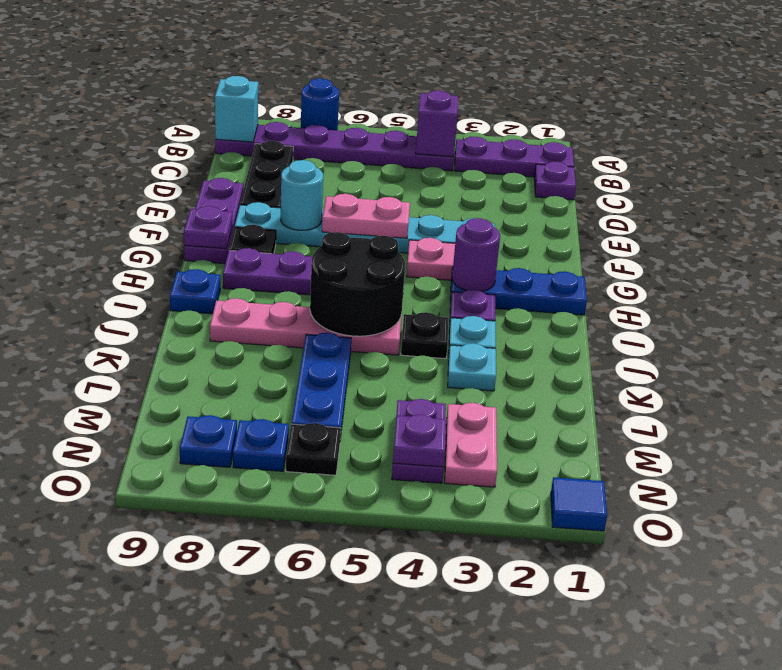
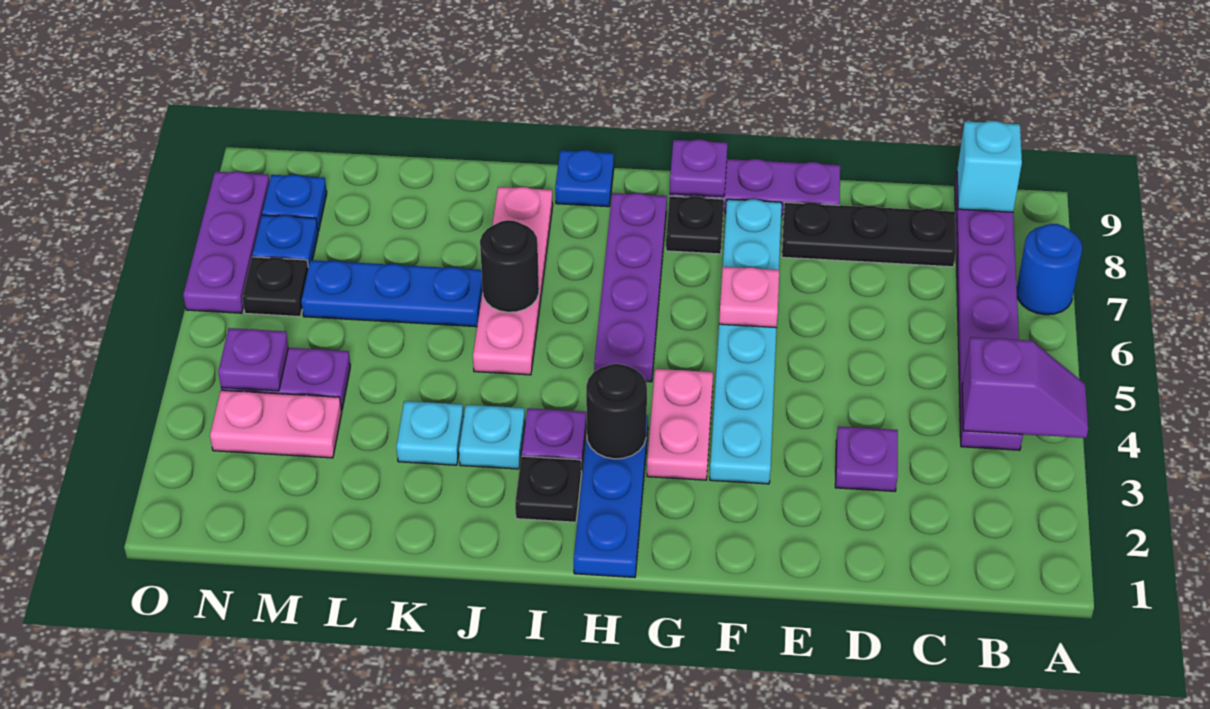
purple 1x3 plate [455,137,574,177] -> purple 1x3 plate moved to [183,171,269,313]
purple 1x1 plate [534,162,576,200] -> purple 1x1 plate moved to [835,426,898,491]
pink 1x2 plate [322,194,410,238] -> pink 1x1 plate [719,267,779,328]
cyan 1x1 round brick [281,160,323,230] -> none
purple 1x1 round brick [452,218,500,291] -> black 1x1 round brick [586,364,647,459]
black 2x2 round brick [310,232,405,336] -> black 1x1 round brick [480,220,539,312]
black 1x1 plate [401,312,449,359] -> black 1x1 plate moved to [515,456,581,522]
blue 1x1 tile [551,477,607,531] -> none

